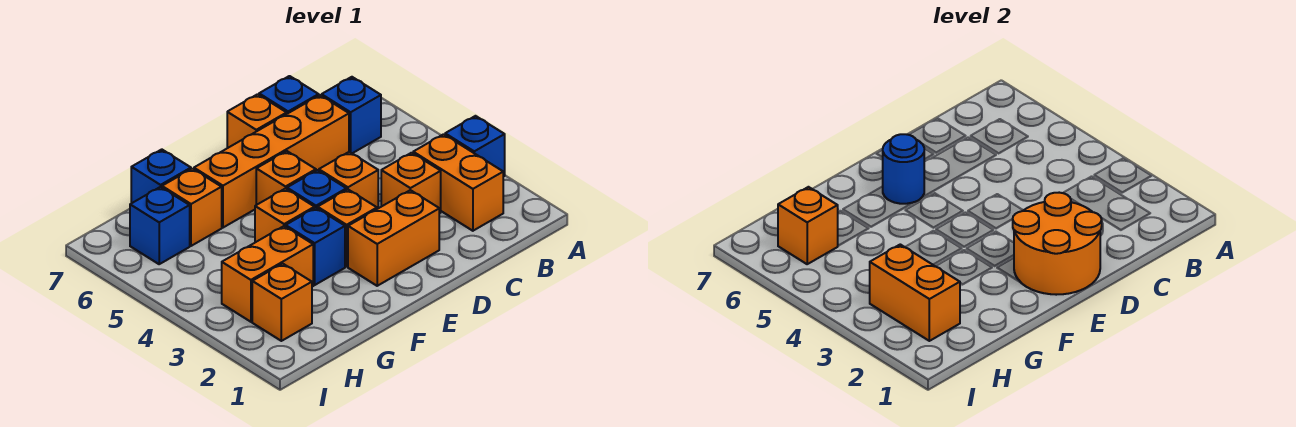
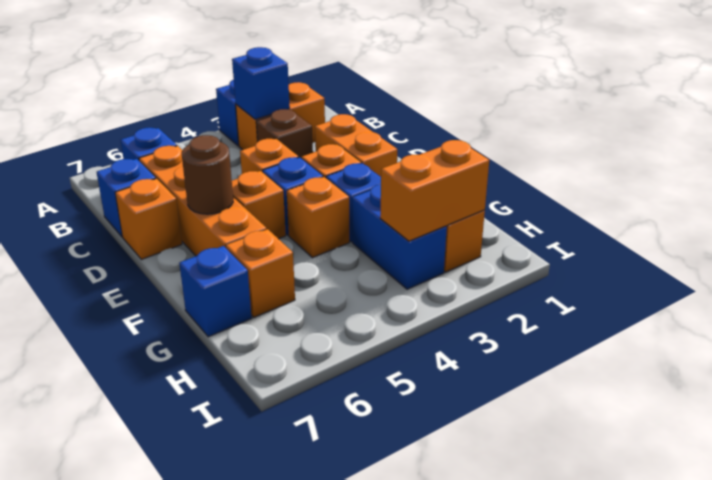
orange 1x1 brick [381,153,441,213] -> brown 1x1 brick [256,109,313,159]
orange 2x2 round brick [1013,193,1102,295] -> none
blue 1x1 round brick [882,134,924,204] -> brown 1x1 round brick [182,135,233,214]
orange 1x2 brick [222,226,313,322] -> blue 1x2 brick [352,184,447,289]
blue 1x1 brick [130,187,190,264] -> blue 1x1 brick moved to [232,47,290,119]
orange 1x1 brick [778,187,838,264] -> none

